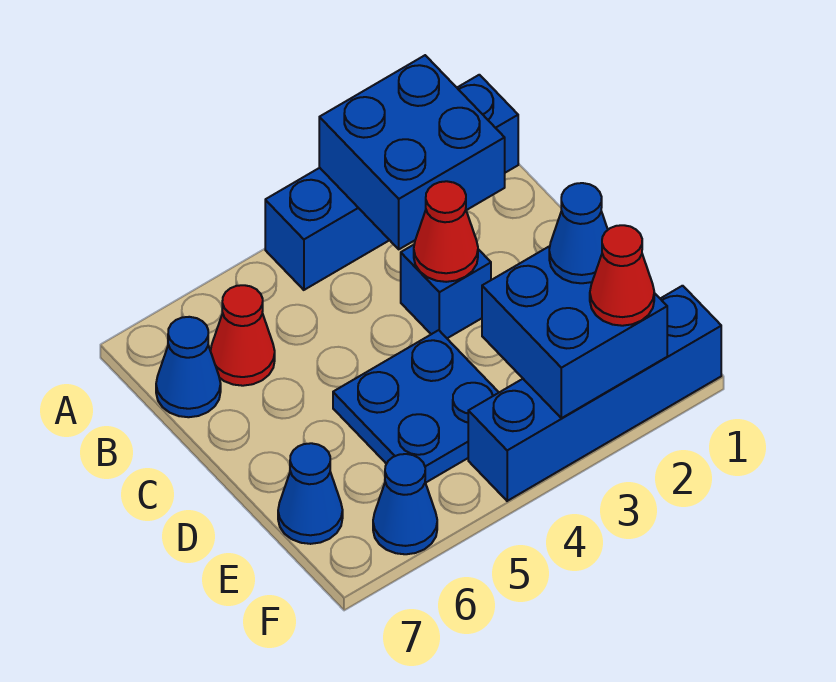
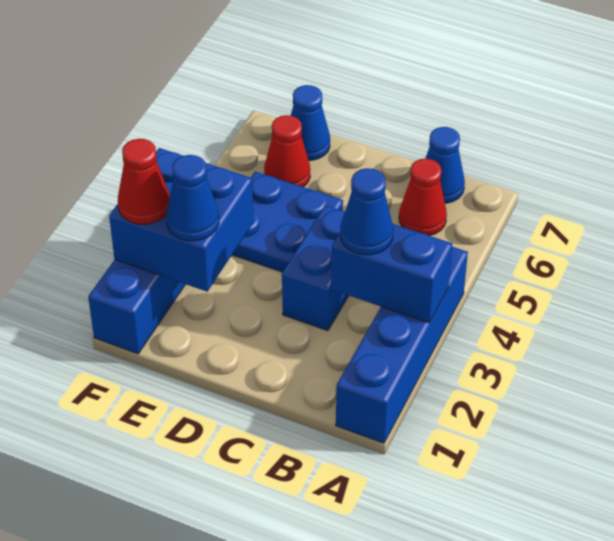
blue 2x2 brick [319,55,505,249] -> blue 1x2 brick [331,224,452,323]
blue 1x1 brick [401,245,491,338] -> blue 1x2 brick [282,205,349,331]
red 1x1 cone [414,181,478,282] -> red 1x1 cone moved to [264,115,310,187]
blue 1x1 cone [373,454,437,554] -> blue 1x1 cone moved to [340,168,393,255]

